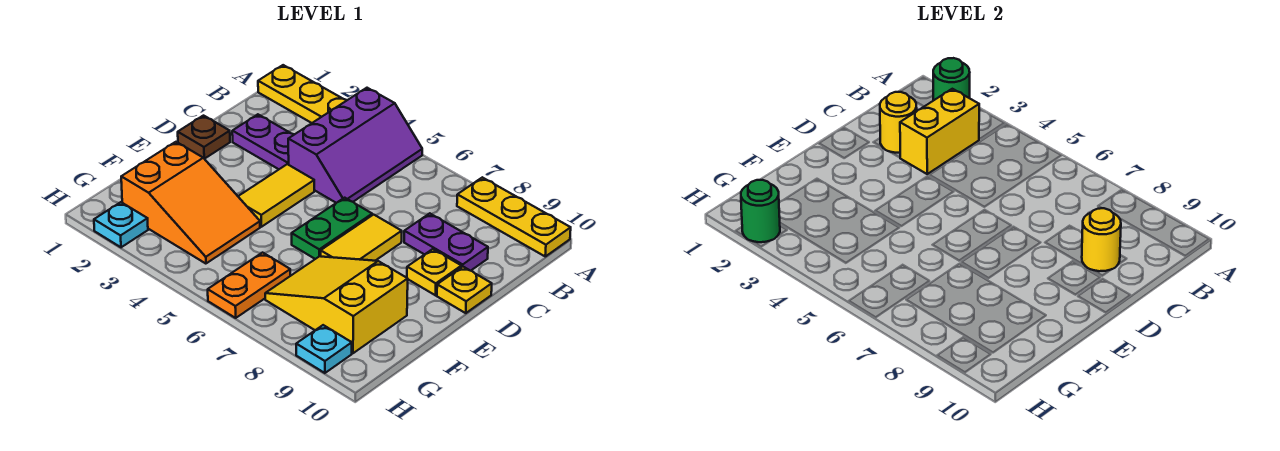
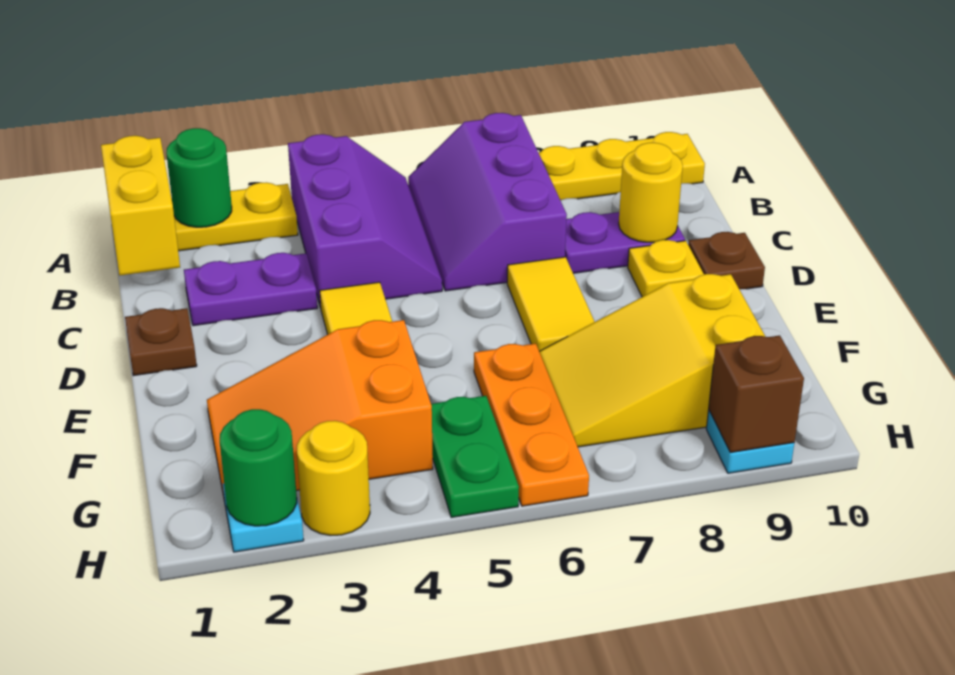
none -> purple 2x3 slope [408,113,567,291]
yellow 1x2 brick [900,89,979,174] -> yellow 1x2 brick moved to [101,136,180,275]
yellow 1x1 round brick [880,92,917,153] -> yellow 1x1 round brick moved to [297,421,370,535]
green 1x2 plate [292,198,372,259] -> green 1x2 plate moved to [431,396,519,517]
yellow 1x1 plate [437,267,492,313] -> brown 1x1 plate [688,232,765,289]
orange 2x3 slope [121,142,260,264] -> orange 2x3 slope turned to [207,320,433,496]
orange 1x2 plate [208,253,290,318] -> orange 1x3 plate [474,343,589,506]
none -> brown 1x1 brick [709,335,804,452]

